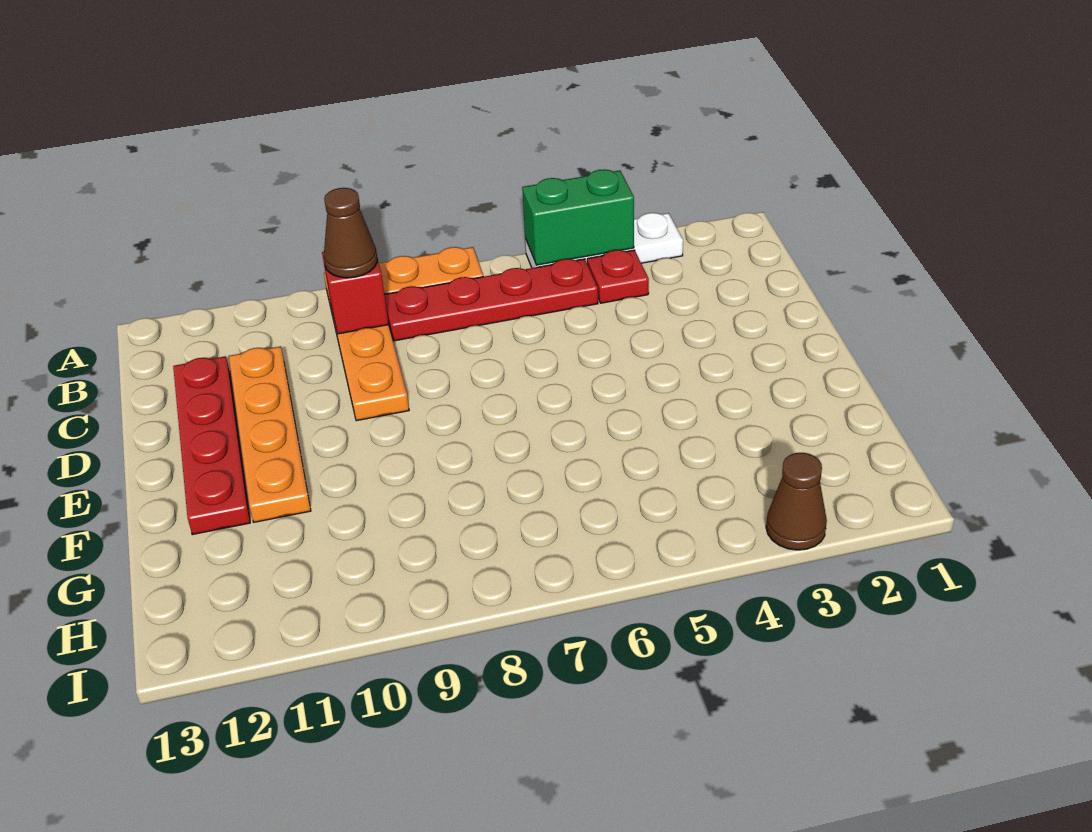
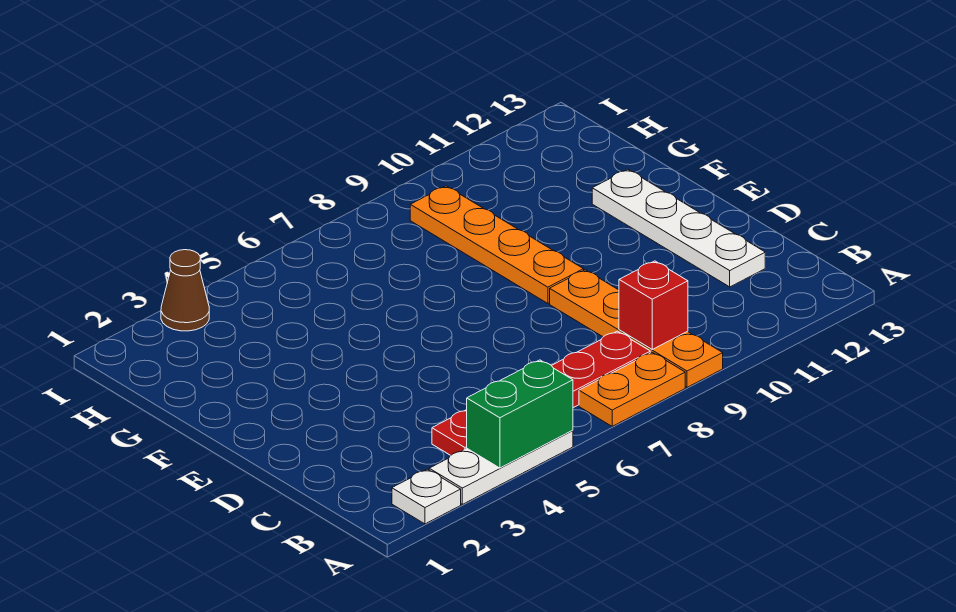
none -> white 1x1 plate [392,469,461,524]
brown 1x1 cone [324,188,377,278] -> none
orange 1x4 plate [229,346,311,522] -> orange 1x4 plate moved to [410,186,584,303]
red 1x4 plate [173,356,250,535] -> white 1x4 plate [592,169,765,287]

